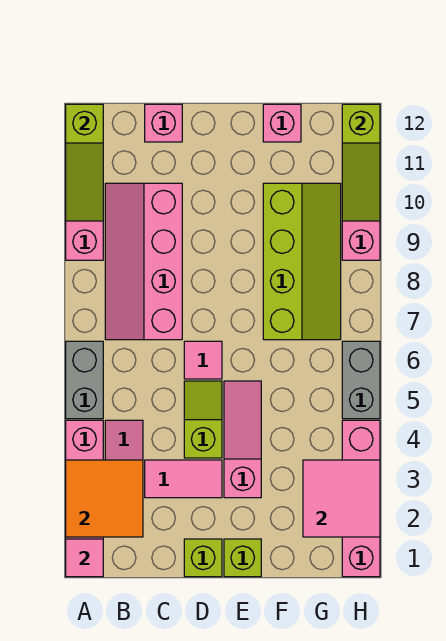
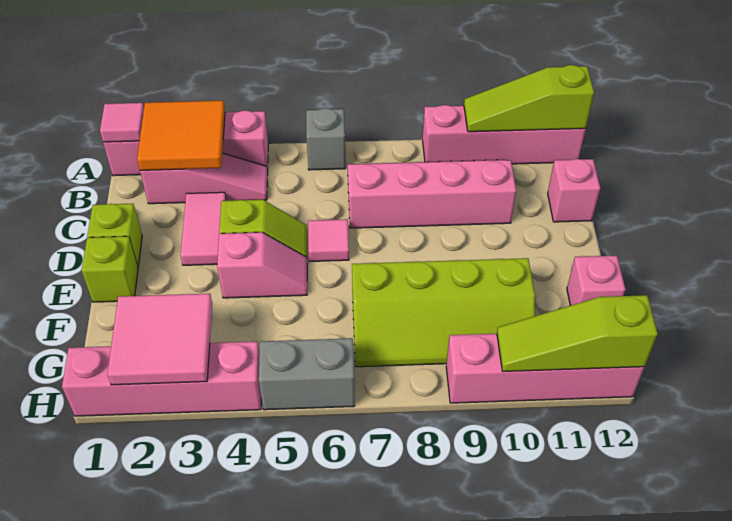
grey 1x2 brick [66,341,103,419] -> grey 1x1 brick [306,108,346,170]
pink 1x3 slope [224,381,261,498] -> pink 1x2 slope [217,232,307,298]

